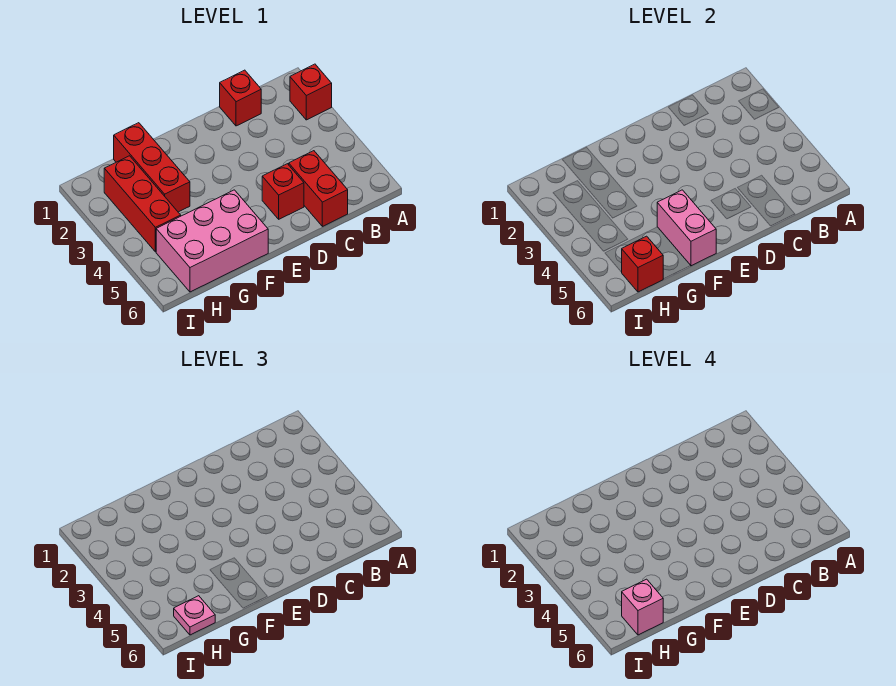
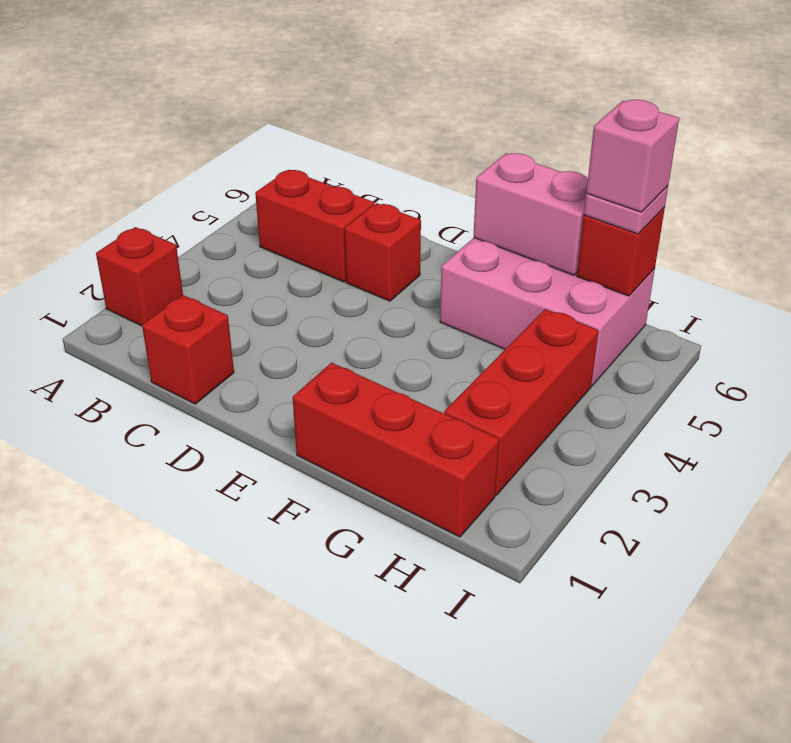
red 1x2 brick [289,151,348,226] -> red 1x2 brick turned to [255,170,374,282]
pink 1x2 brick [657,190,716,266] -> pink 1x2 brick turned to [473,153,588,275]
red 1x3 brick [114,123,190,212] -> red 1x3 brick turned to [293,363,499,537]

